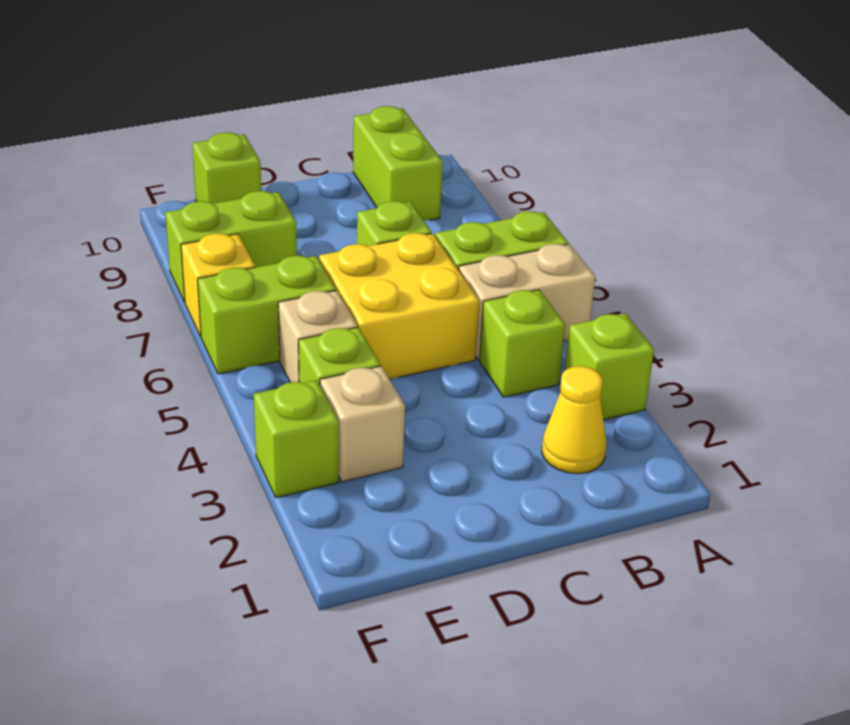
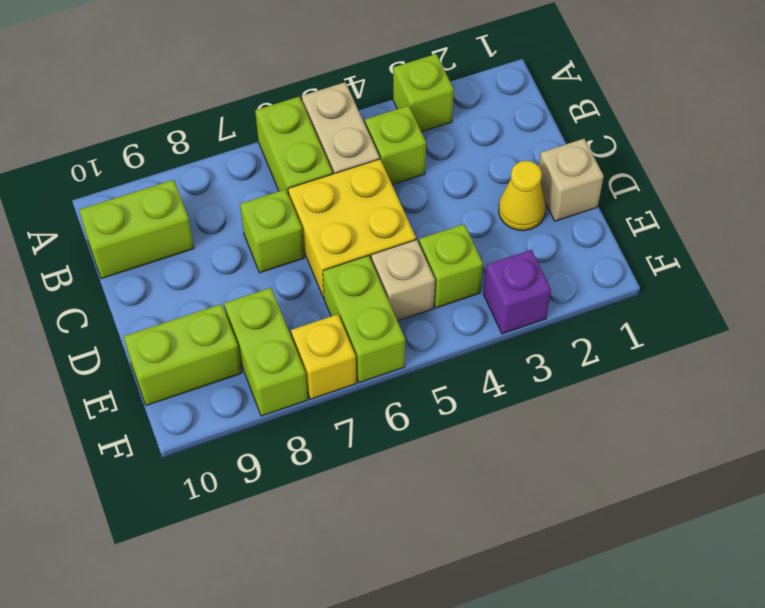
yellow 1x1 cone [542,366,606,474] -> yellow 1x1 cone moved to [499,161,546,231]
tan 1x1 brick [320,366,405,482] -> tan 1x1 brick moved to [539,139,604,221]
lime 1x1 brick [192,133,261,203] -> lime 1x2 brick [124,304,242,405]
lime 1x1 brick [254,380,339,498] -> purple 1x1 brick [483,250,551,334]

